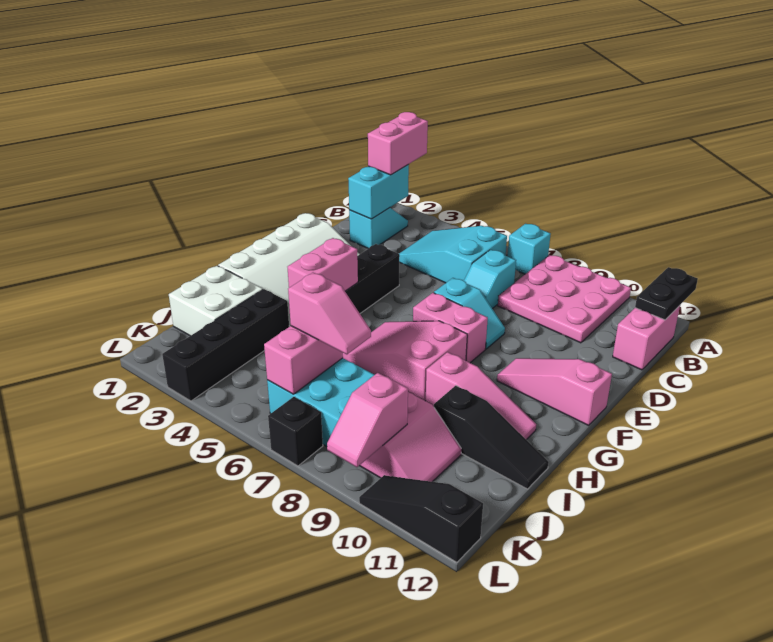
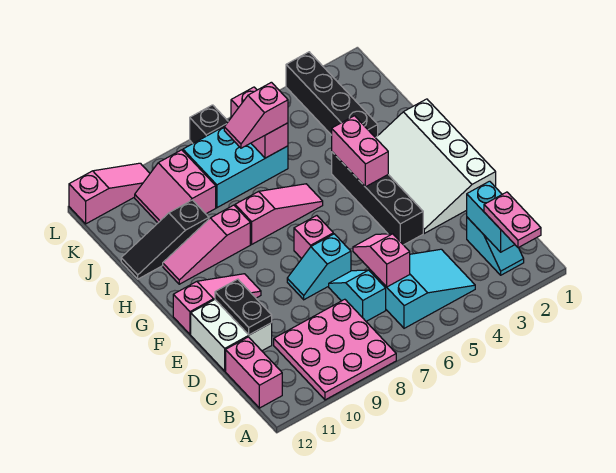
pink 1x2 brick [368,112,428,175] -> pink 1x2 plate [484,192,541,248]
cyan 1x1 brick [508,224,551,274] -> none
black 1x2 plate [635,267,698,320] -> black 1x2 plate moved to [215,279,272,335]
pink 1x2 brick [413,293,488,363] -> pink 1x1 brick [294,216,333,259]
pink 2x3 slope [343,321,467,401] -> pink 1x3 slope [235,184,323,244]
white 2x2 brick [169,266,263,336] -> white 2x2 brick moved to [191,300,272,371]
pink 1x2 slope [327,373,408,467] -> pink 1x2 slope moved to [353,234,410,287]
black 1x3 slope [359,475,483,562] -> pink 1x3 slope [69,163,150,224]

